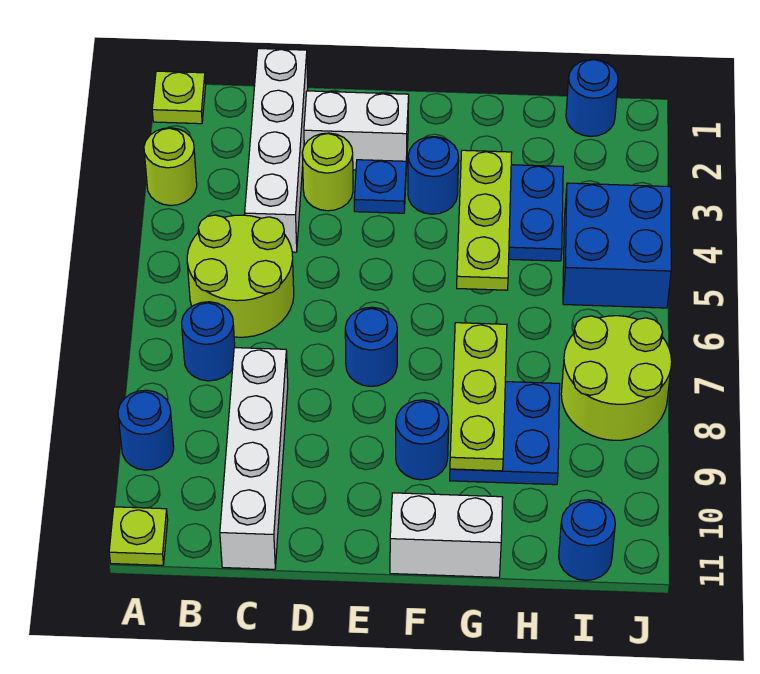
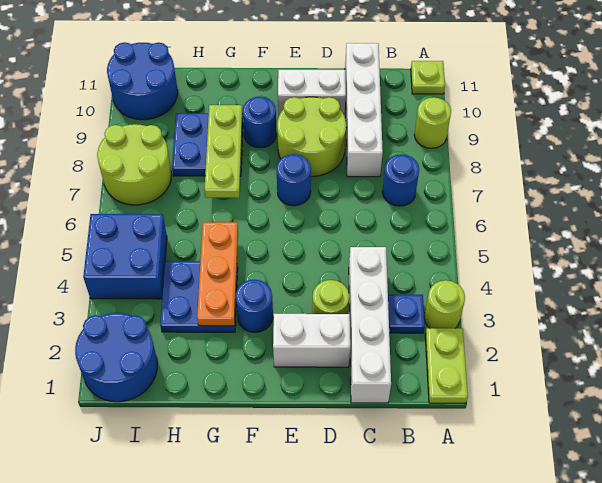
lime 1x1 plate [152,71,206,124] -> lime 1x2 plate [425,328,468,403]
blue 1x1 round brick [118,390,174,470] -> lime 1x1 round brick [414,97,451,148]
lime 2x2 round brick [187,215,294,337] -> lime 2x2 round brick moved to [277,97,346,176]
blue 1x1 plate [354,160,406,213] -> blue 1x1 plate moved to [388,295,425,333]
white 1x2 brick [390,493,503,577] -> white 1x2 brick moved to [278,70,346,117]
lime 1x3 plate [457,150,512,290] -> orange 1x3 plate [197,222,238,326]
blue 1x1 round brick [566,59,618,136] -> blue 2x2 round brick [75,313,157,402]
blue 1x1 round brick [559,500,615,580] -> blue 2x2 round brick [107,42,178,120]

